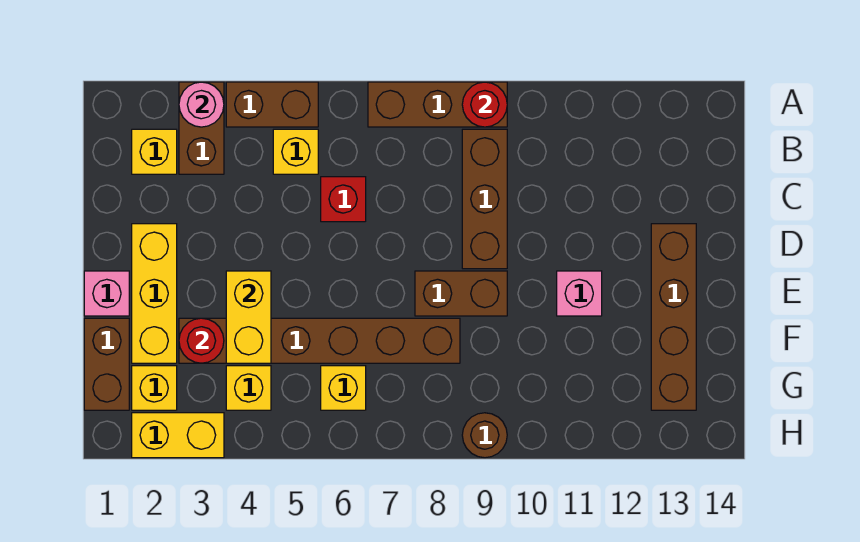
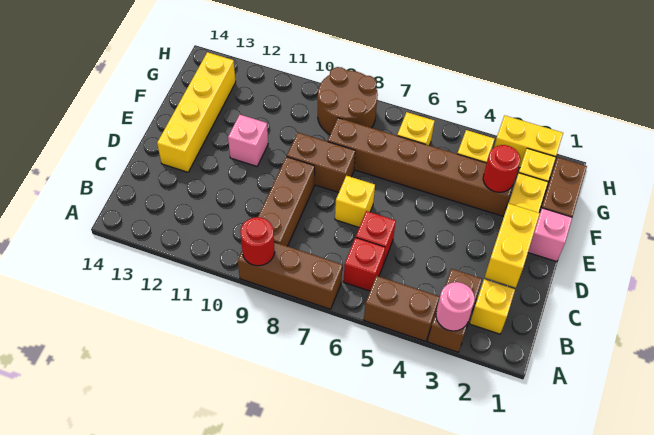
yellow 1x1 brick [273,129,318,174] -> yellow 1x1 brick moved to [335,176,375,227]
none -> red 1x1 brick [343,238,385,291]
brown 1x4 brick [651,224,696,410] -> yellow 1x4 brick [157,52,236,172]
yellow 1x2 brick [226,271,271,363] -> yellow 1x2 brick moved to [485,203,540,288]
brown 1x1 round brick [462,413,507,458] -> brown 2x2 round brick [318,67,378,135]

